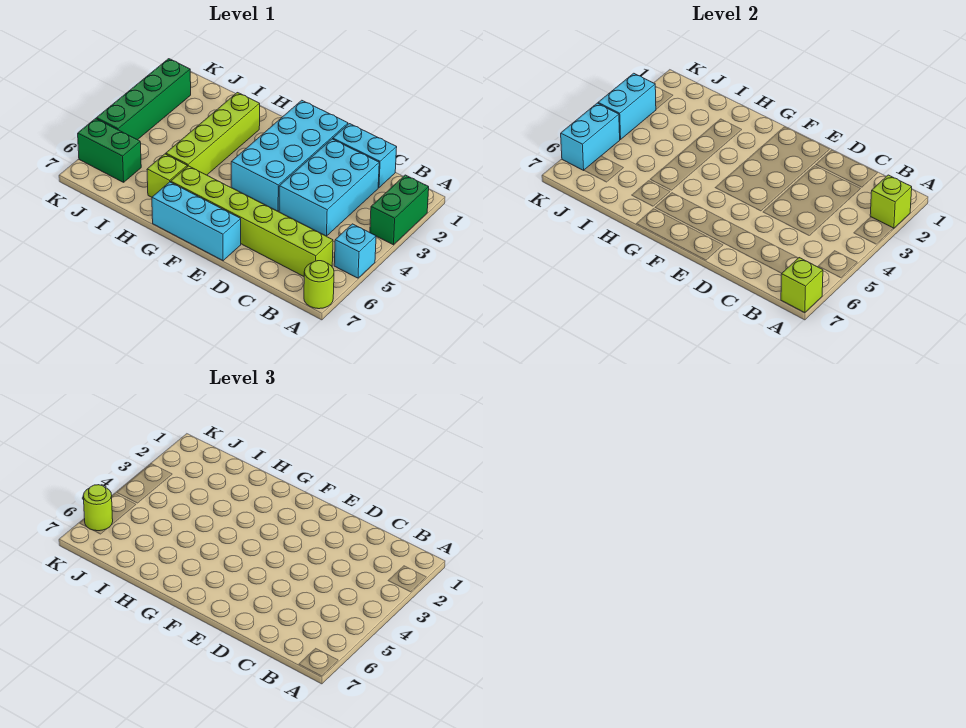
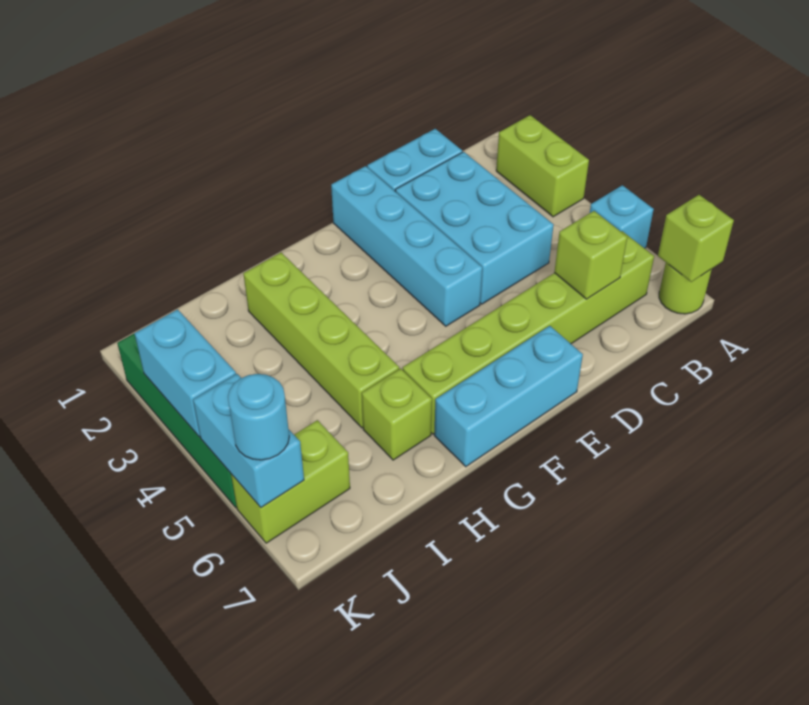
green 1x2 brick [370,175,429,245] -> lime 1x2 brick [496,115,589,217]
lime 1x1 brick [870,175,912,228] -> lime 1x1 brick moved to [554,211,627,299]
cyan 2x4 brick [231,100,348,211] -> cyan 1x4 brick [331,166,482,326]
green 1x2 brick [78,119,141,182] -> lime 1x2 brick [231,420,350,543]
lime 1x1 round brick [83,485,113,531] -> cyan 1x1 round brick [228,374,289,460]

